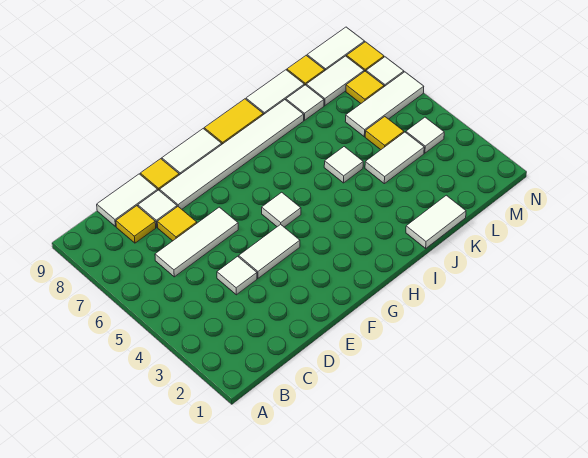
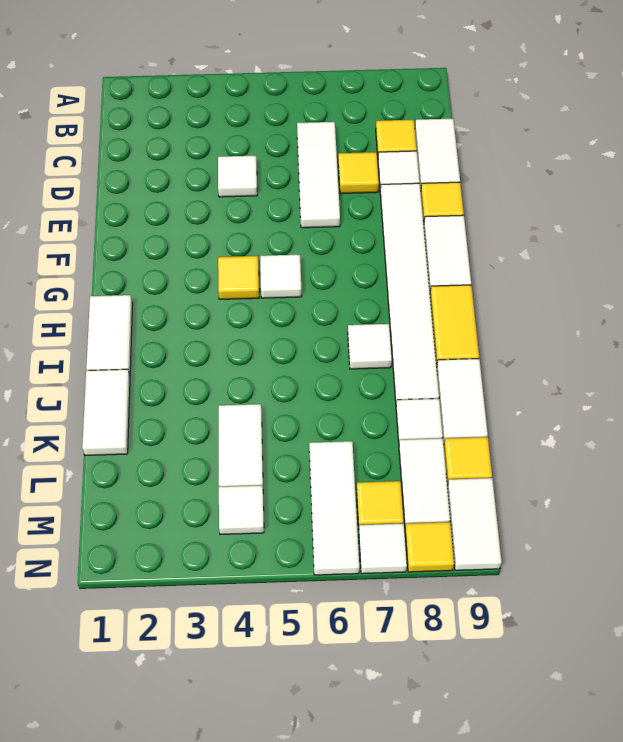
white 1x2 tile [239,224,300,278] -> white 1x2 tile moved to [86,295,133,375]
white 1x1 tile [324,147,363,183] -> white 1x1 tile moved to [348,324,392,369]
yellow 1x1 tile [365,117,404,150] -> yellow 1x1 tile moved to [218,256,259,299]

